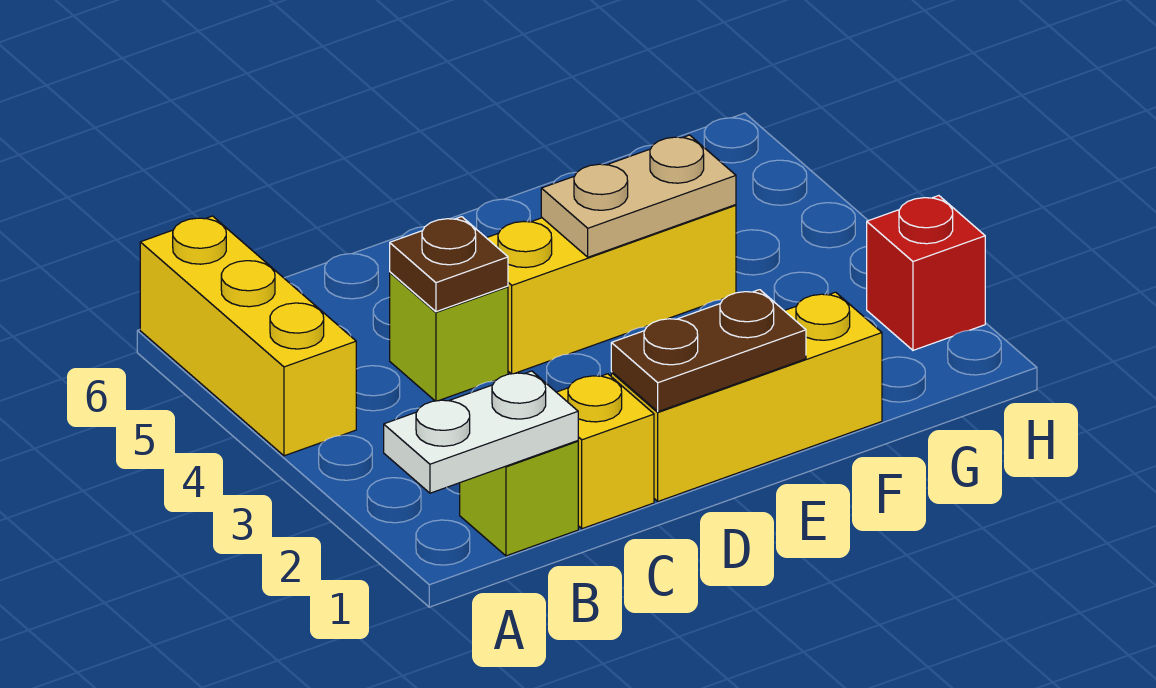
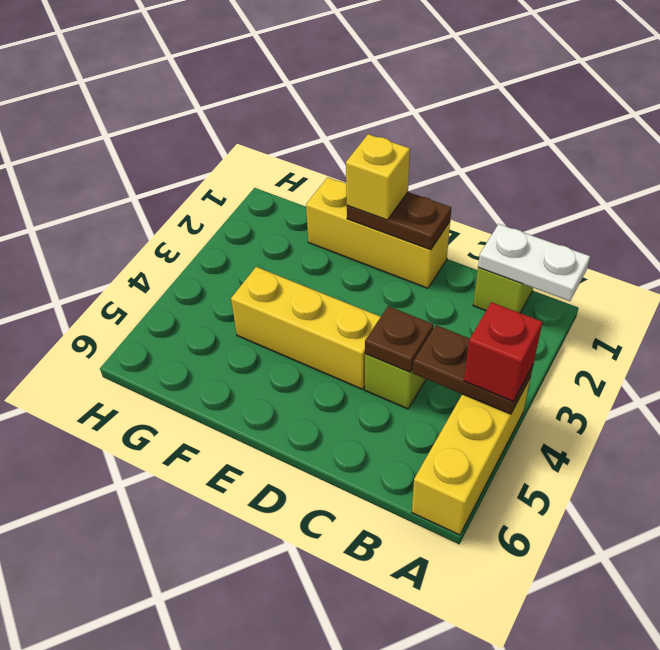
none -> brown 1x2 plate [413,325,533,414]
yellow 1x1 brick [557,374,654,529] -> yellow 1x1 brick moved to [346,134,410,220]
tan 1x2 plate [541,135,736,257] -> none
red 1x1 brick [867,196,985,350] -> red 1x1 brick moved to [464,302,542,401]

